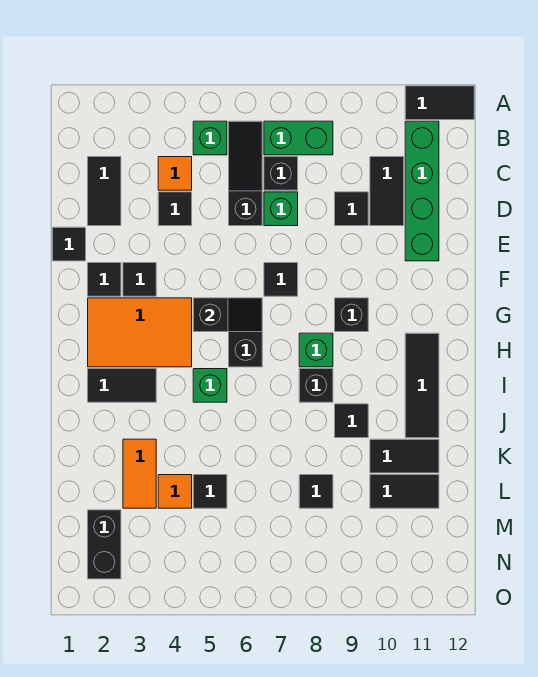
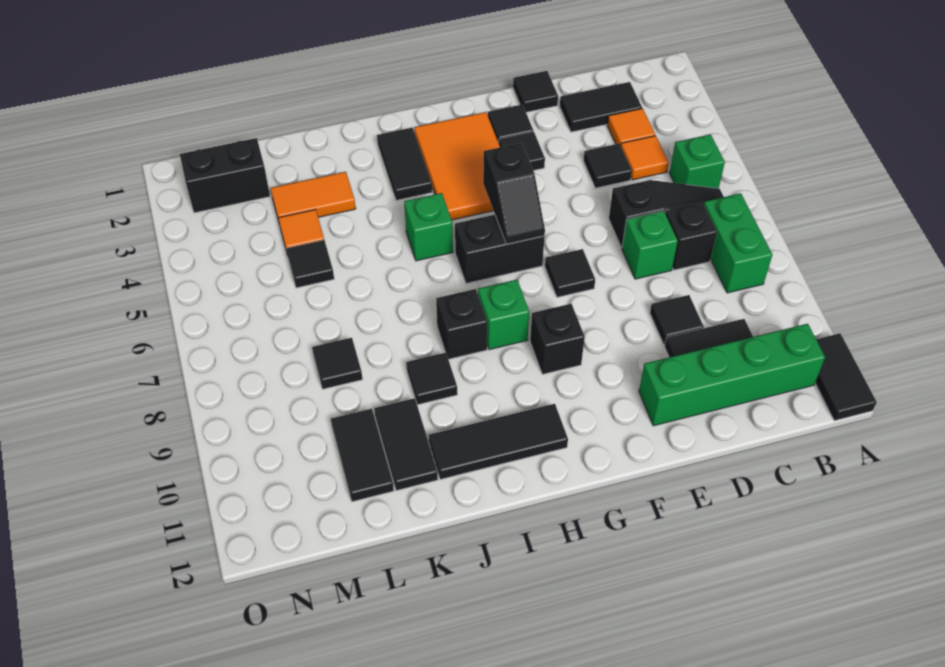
none -> orange 1x1 tile [607,108,655,146]

